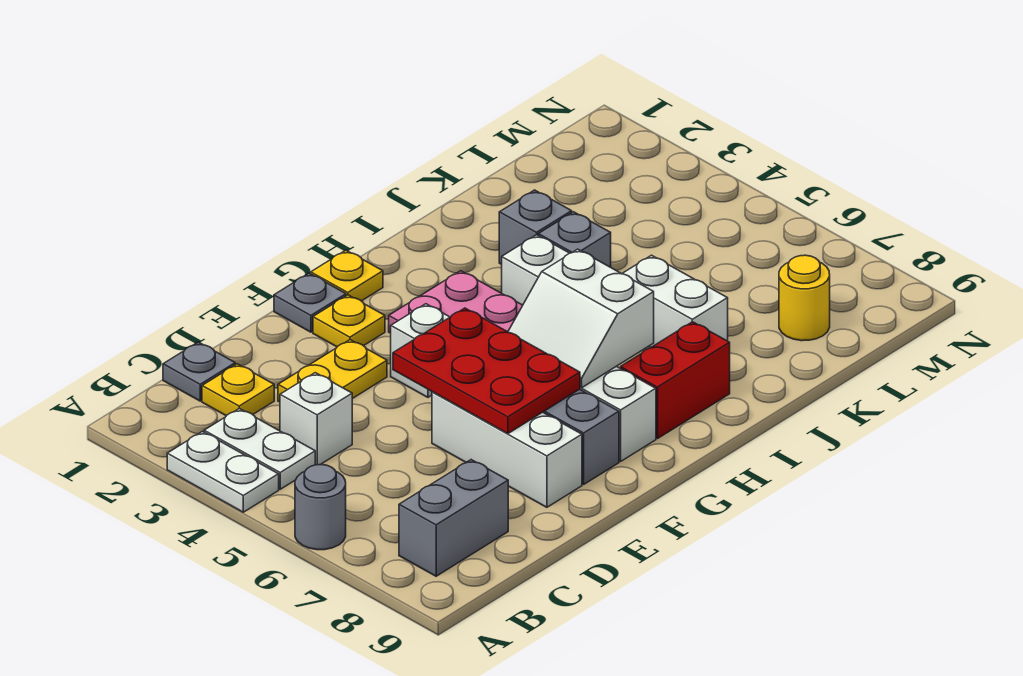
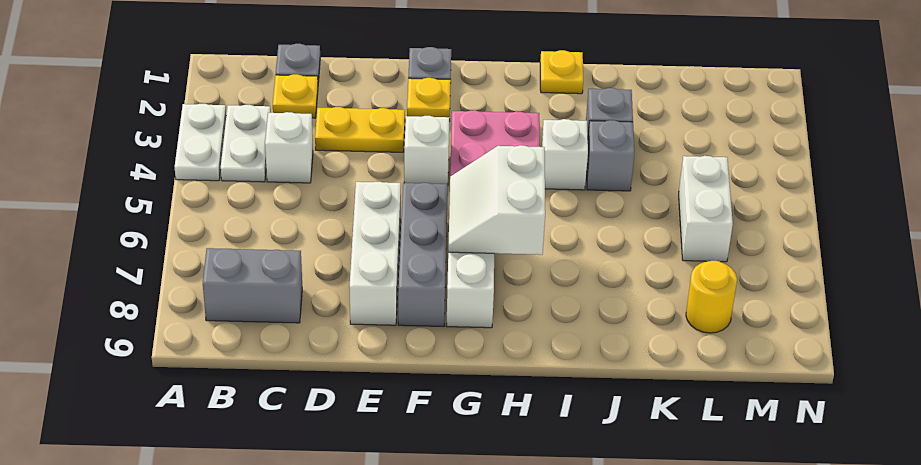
grey 1x1 round brick [295,465,346,550] -> none
red 2x3 plate [393,308,580,434] -> none
yellow 1x1 plate [311,250,383,301] -> yellow 1x1 plate moved to [540,50,583,94]
red 1x2 brick [621,322,730,438] -> none
white 1x2 brick [622,255,728,348] -> white 1x2 brick moved to [679,156,733,262]

